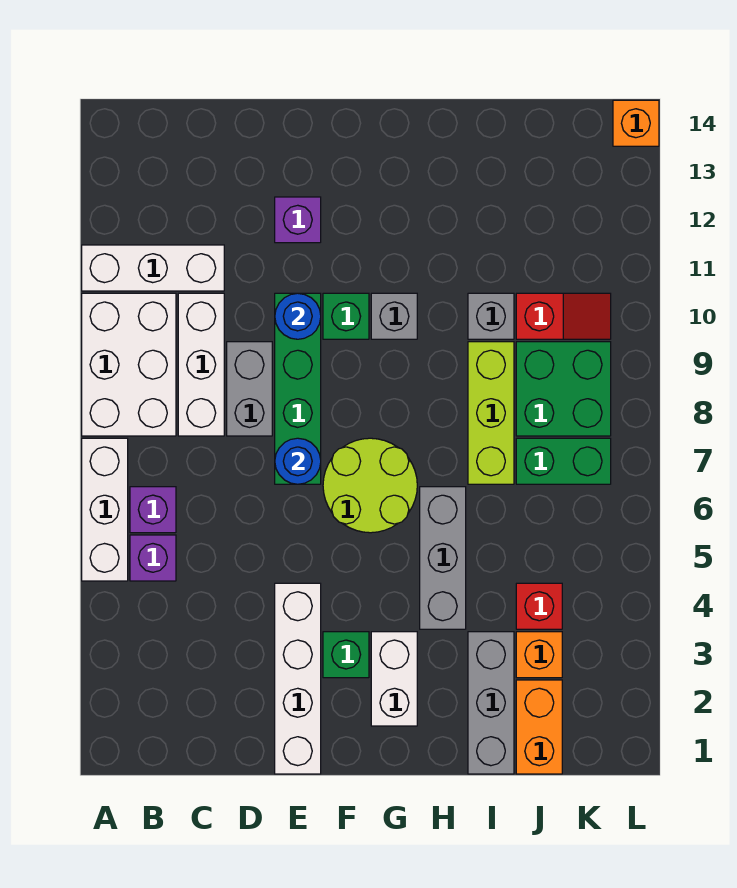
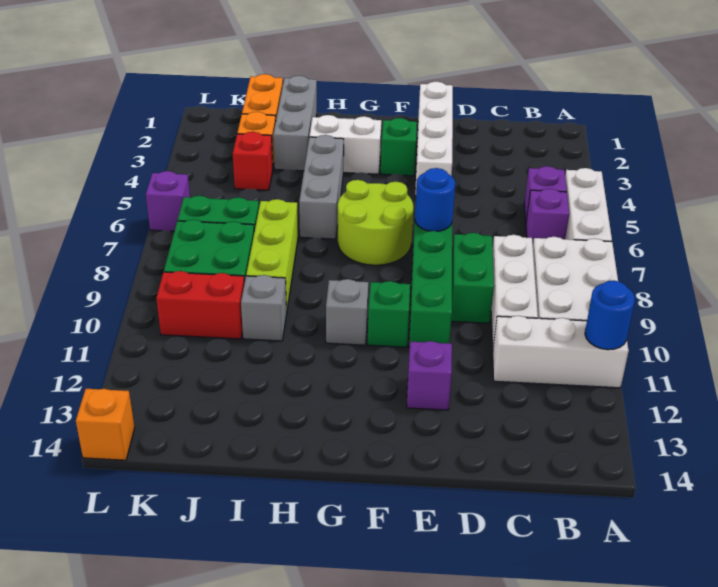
grey 1x2 brick [227,342,272,436] -> green 1x2 brick [451,233,494,323]
blue 1x1 round brick [275,293,321,339] -> blue 1x1 round brick moved to [585,280,635,350]
white 1x2 brick [371,632,417,726] -> white 1x2 brick turned to [309,115,381,174]
red 1x2 slope [516,293,611,339] -> red 1x2 brick [156,271,244,339]
none -> purple 1x1 brick [146,171,190,231]

